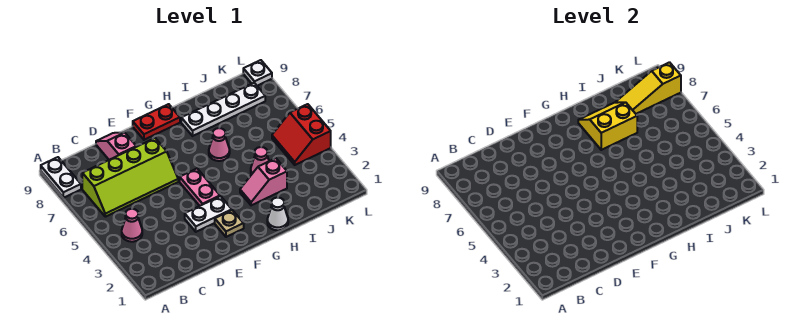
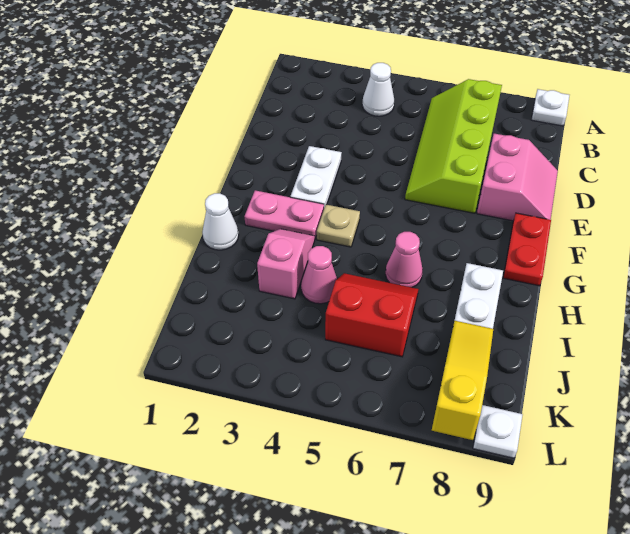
white 1x2 plate [41,157,81,198] -> white 1x1 plate [531,89,569,126]
pink 1x1 cone [122,209,142,242] -> white 1x1 cone [362,63,394,116]
pink 1x2 slope [96,132,136,160] -> pink 2x2 slope [477,134,558,221]
tan 1x1 plate [215,210,244,237] -> tan 1x1 plate moved to [317,205,360,247]
pink 1x2 plate [180,169,220,206] -> pink 1x2 plate moved to [245,190,324,238]
yellow 2x2 slope [578,102,637,150] -> none
red 2x2 slope [272,104,331,165] -> red 2x2 slope moved to [325,273,418,357]

